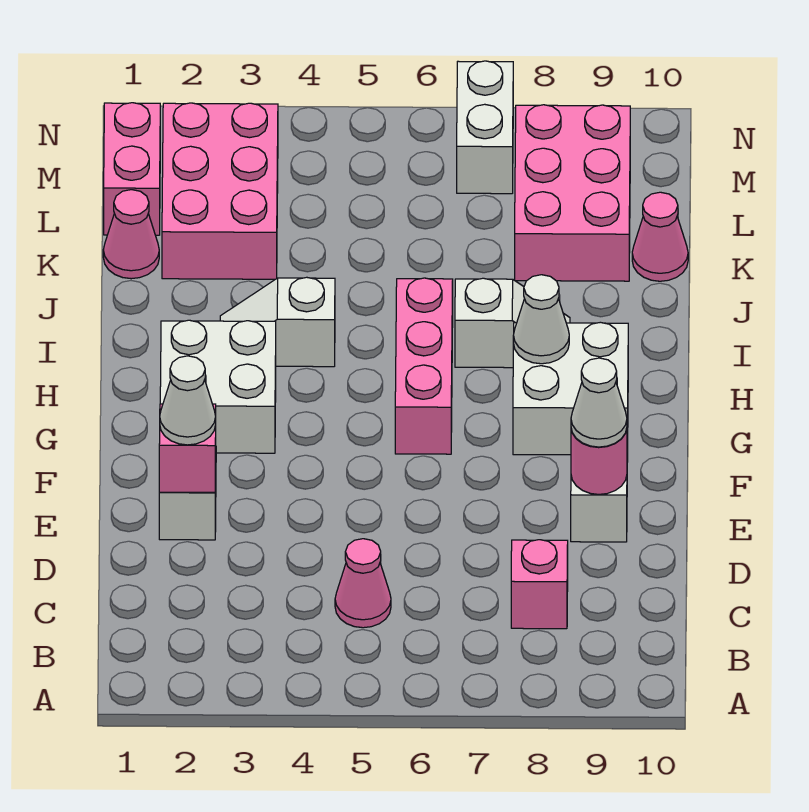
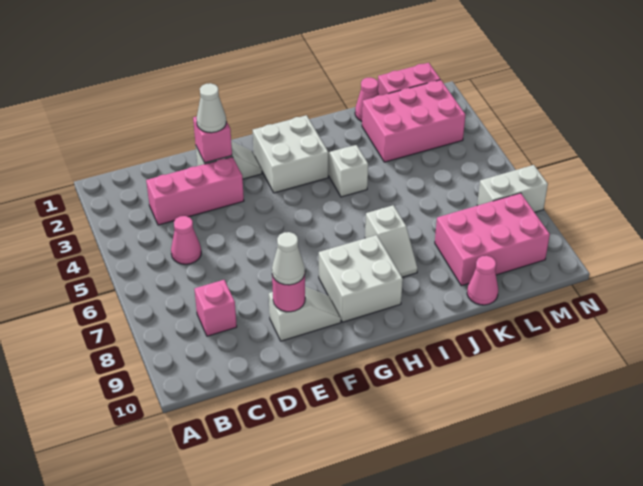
pink 1x3 brick [395,278,453,454] -> pink 1x3 brick moved to [146,157,244,225]
white 1x1 cone [513,275,569,364] -> none

